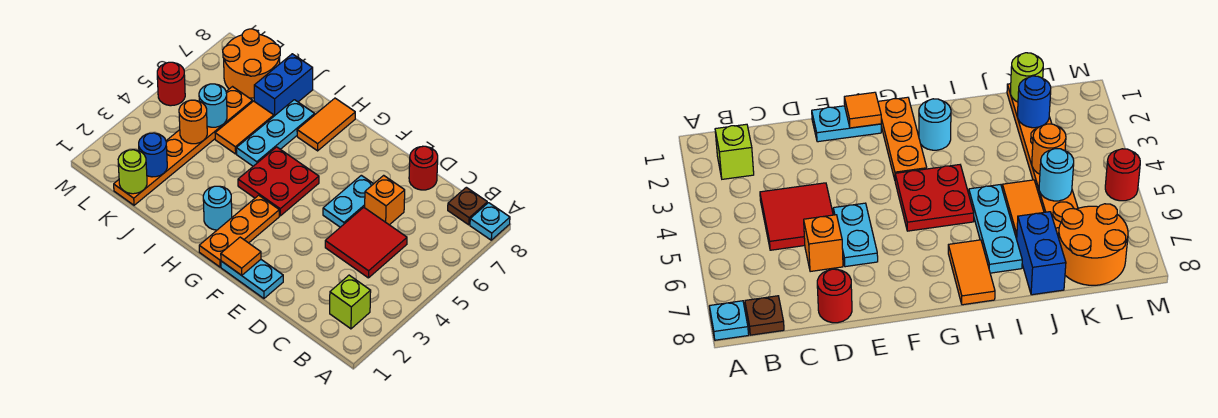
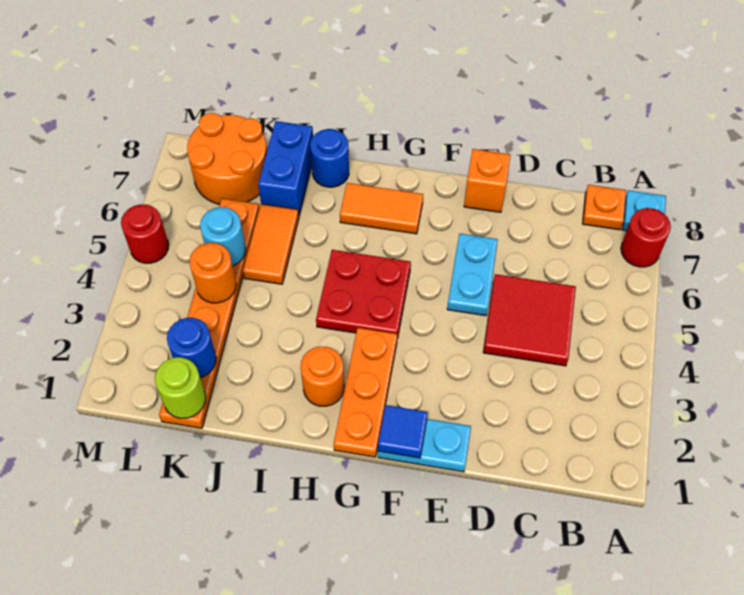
lime 1x1 brick [330,275,371,329] -> none
brown 1x1 plate [448,187,487,225] -> orange 1x1 plate [583,185,626,230]
orange 1x1 brick [365,175,405,225] -> orange 1x1 brick moved to [464,149,510,212]
red 1x1 round brick [409,146,438,190] -> red 1x1 round brick moved to [621,208,671,267]
orange 1x1 tile [221,237,261,275] -> blue 1x1 tile [378,405,428,458]
cyan 1x1 round brick [203,186,232,230] -> orange 1x1 round brick [301,347,344,406]
orange 1x2 tile [297,98,355,151] -> orange 1x2 tile turned to [340,183,423,234]
cyan 1x3 plate [236,100,315,166] -> none
none -> blue 1x1 round brick [310,129,349,187]

